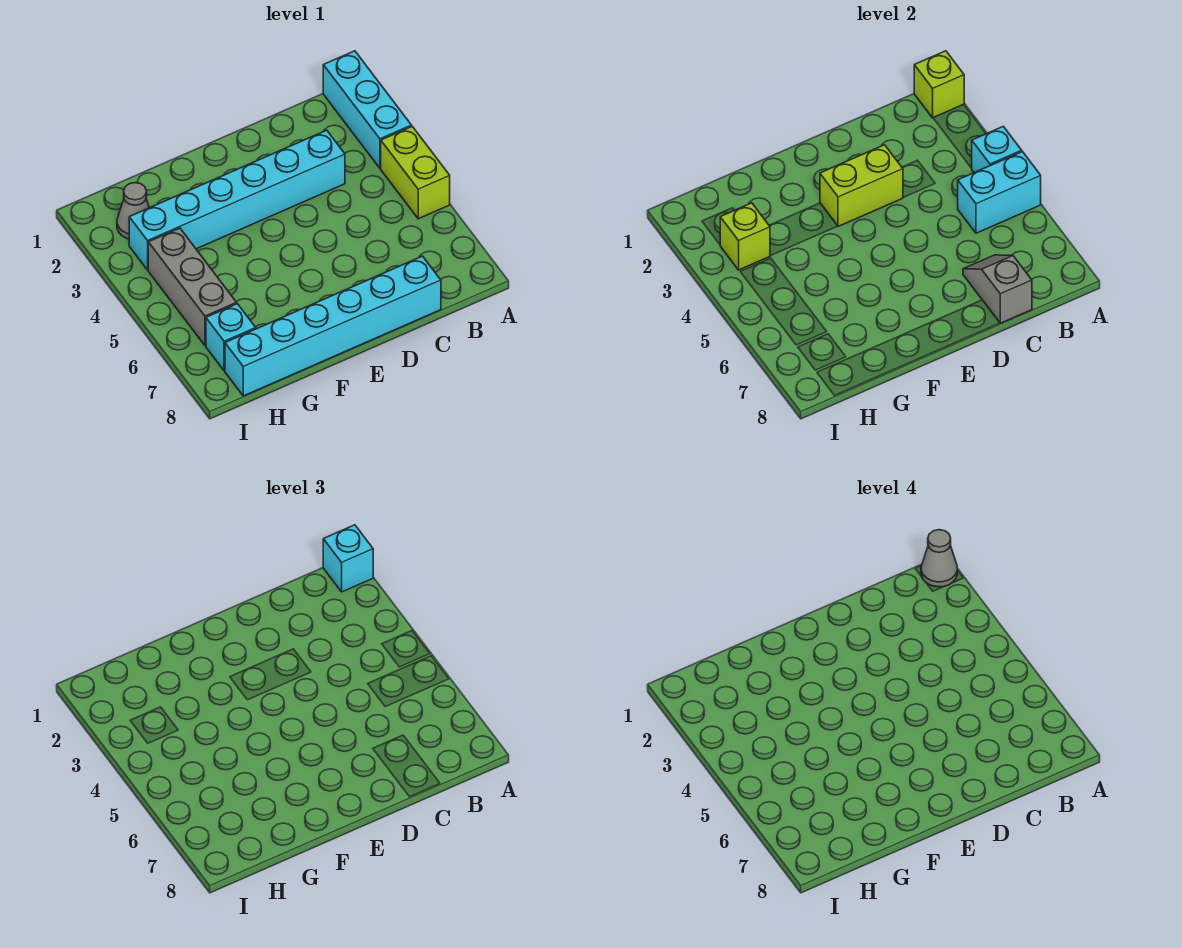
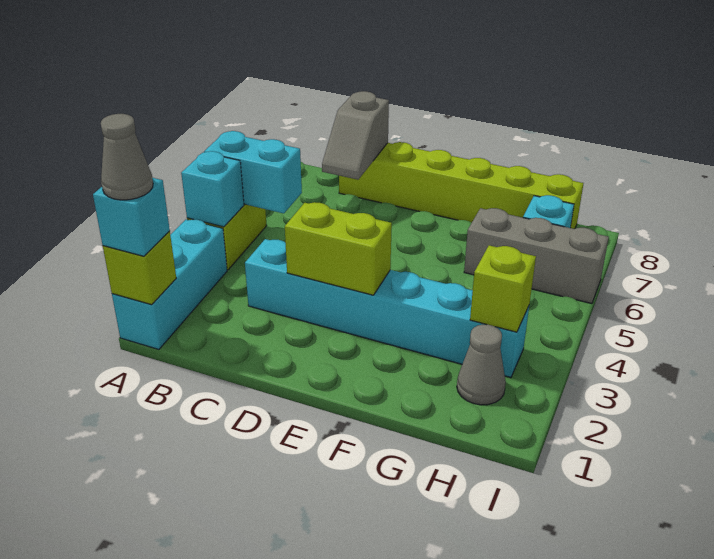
cyan 1x6 brick [225,256,441,396] -> lime 1x6 brick [339,142,583,229]
grey 1x3 brick [148,228,237,346] -> grey 1x3 brick turned to [464,208,609,303]

